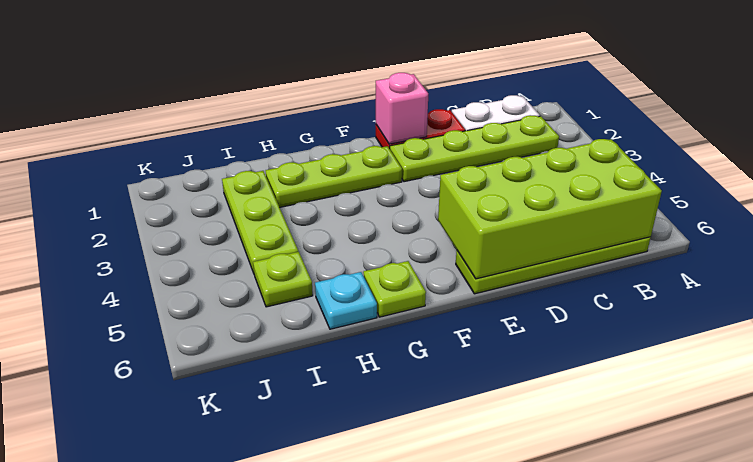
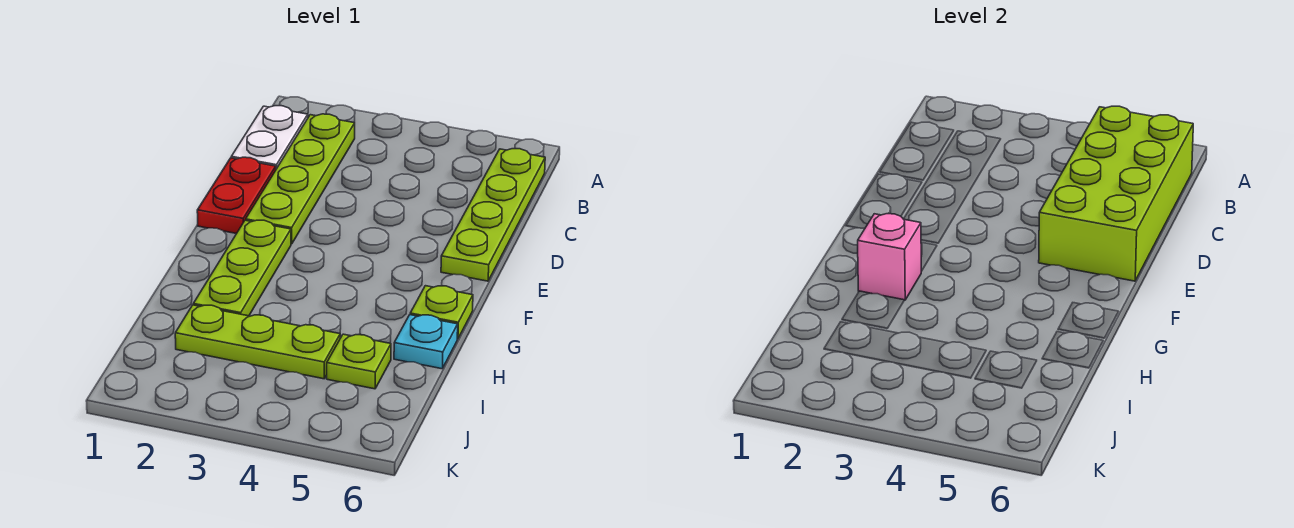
pink 1x1 brick [376,73,428,144] -> pink 1x1 brick moved to [858,214,921,300]

